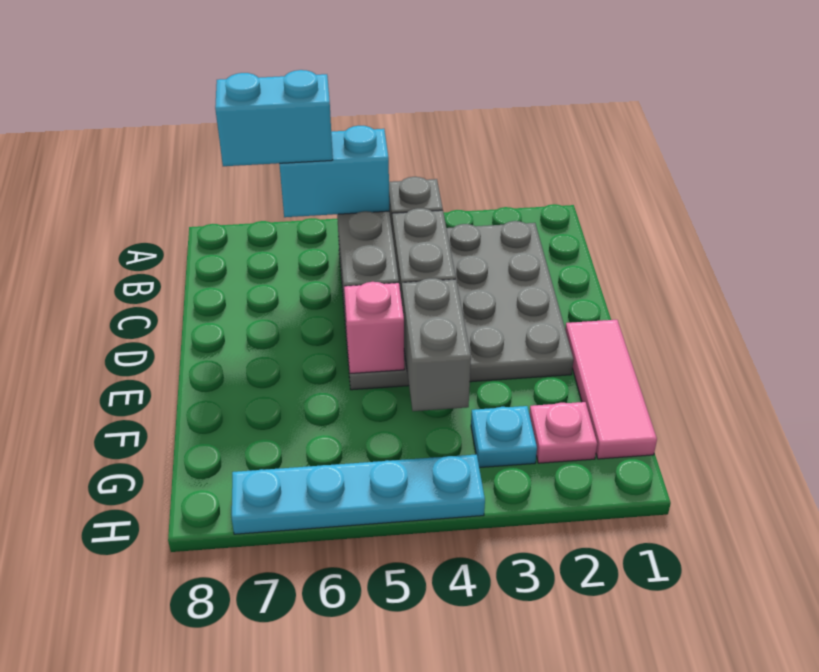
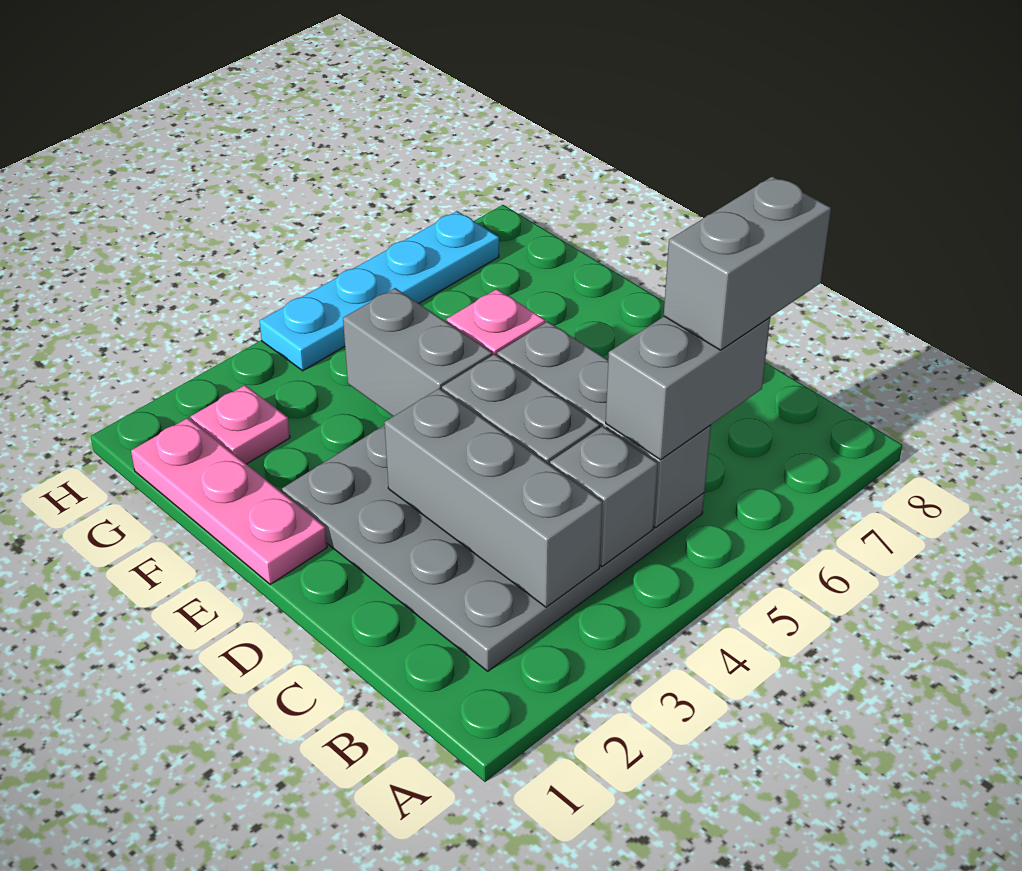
none -> grey 1x3 brick [384,388,602,607]
cyan 1x2 brick [279,126,389,217] -> grey 1x2 brick [606,316,770,460]
cyan 1x2 brick [215,70,333,166] -> grey 1x2 brick [664,176,831,350]
pink 1x3 tile [565,320,657,459] -> pink 1x3 plate [131,418,327,584]
cyan 1x1 plate [471,406,537,468] -> none

